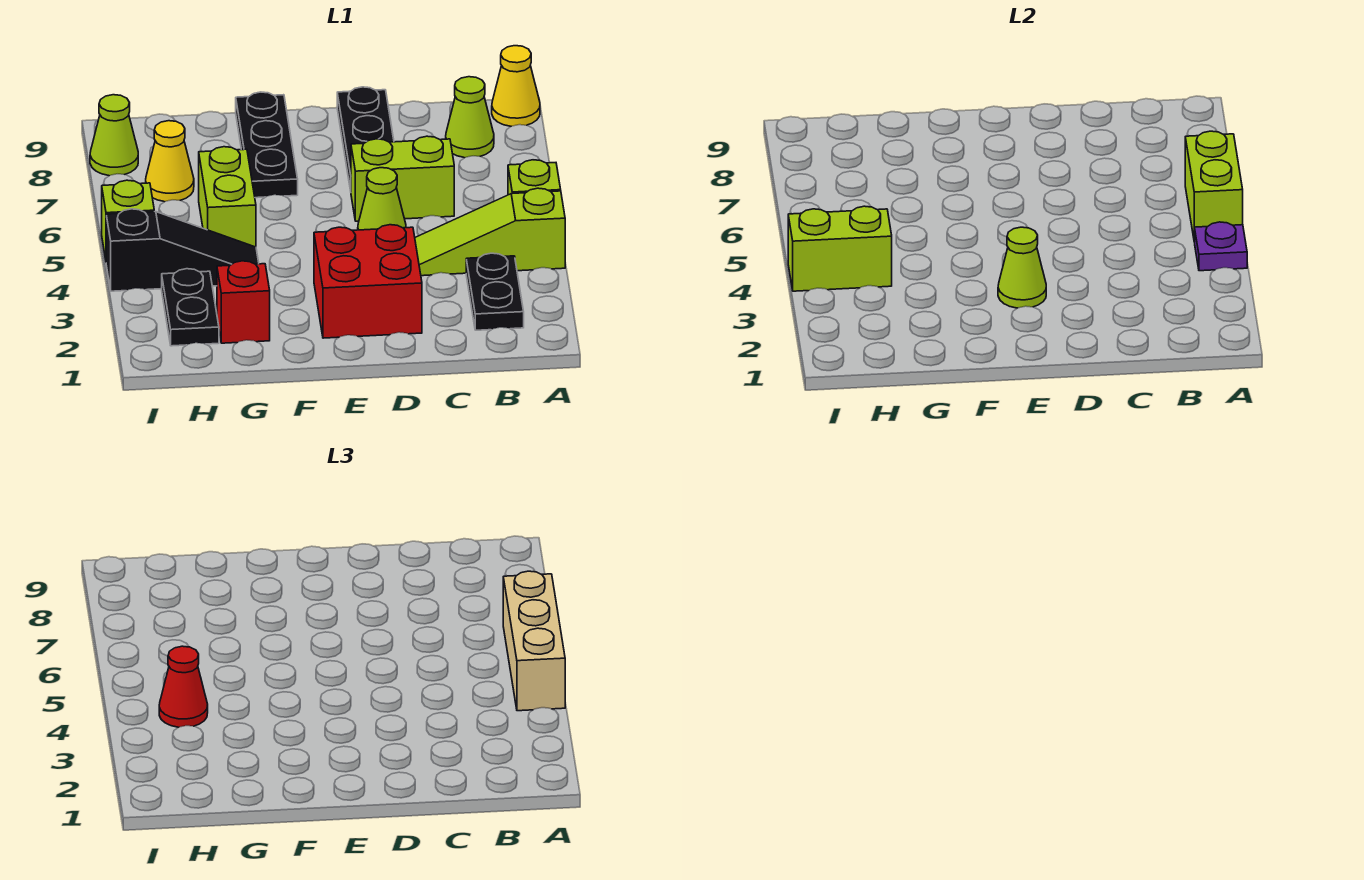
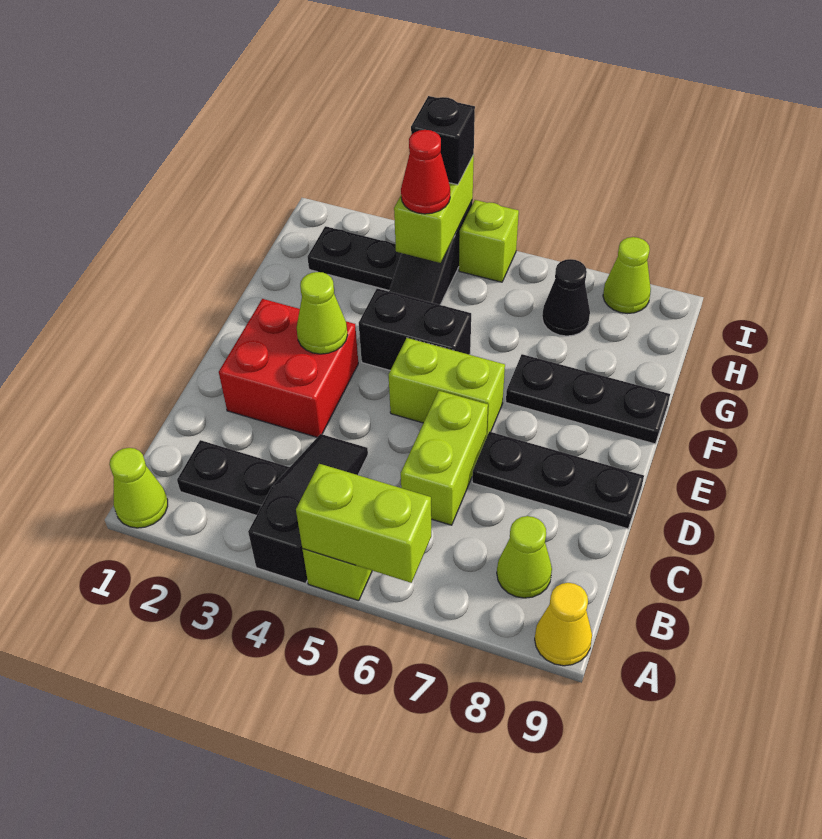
lime 1x3 slope [415,188,565,276] -> black 1x3 slope [248,434,368,584]
purple 1x1 plate [1195,222,1247,271] -> none
tan 1x3 brick [503,571,565,711] -> none
lime 1x1 cone [358,168,406,230] -> lime 1x1 cone moved to [110,448,168,528]
none -> black 1x2 brick [359,288,471,370]
red 1x1 brick [217,261,270,343] -> none
lime 1x2 brick [199,147,256,247] -> lime 1x2 brick moved to [389,338,505,438]
yellow 1x1 cone [146,121,194,202] -> black 1x1 cone [542,259,590,336]
none -> black 1x1 brick [411,96,475,185]

